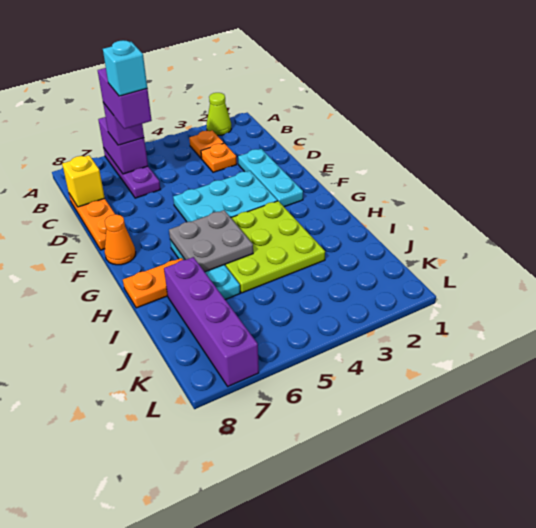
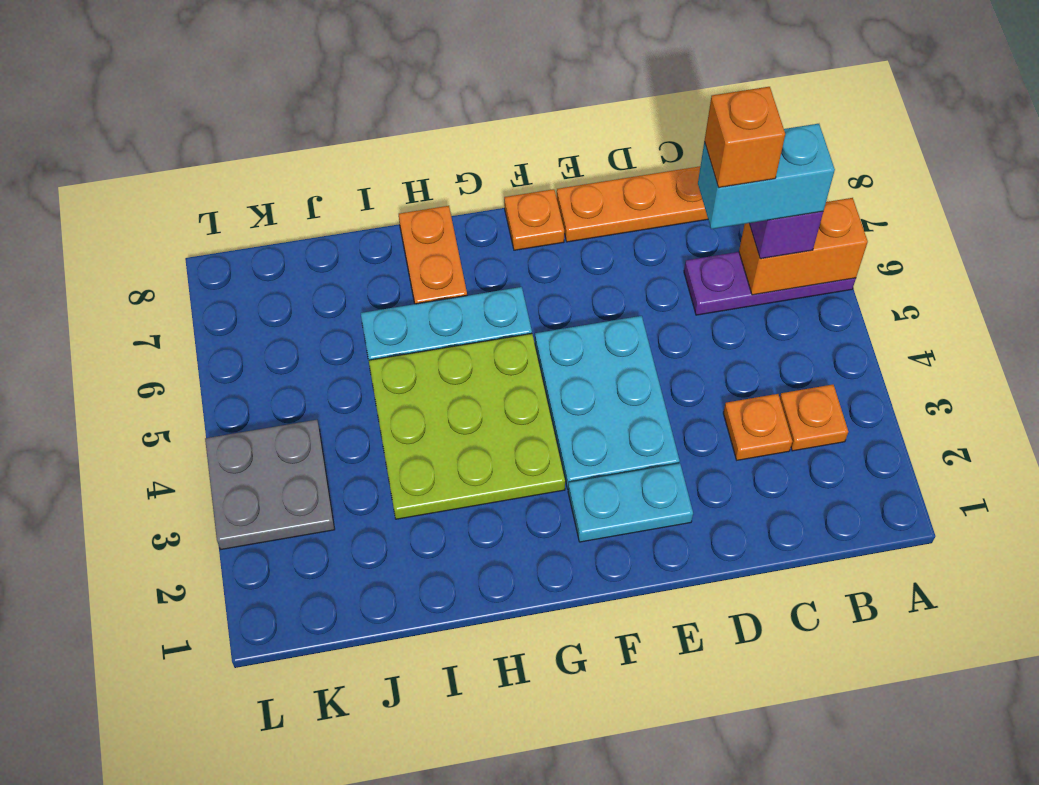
lime 1x1 cone [207,93,231,135] -> none
purple 1x2 brick [98,117,148,174] -> orange 1x2 brick [739,198,868,295]
purple 1x2 brick [98,68,152,129] -> cyan 1x2 brick [698,124,835,229]
cyan 1x1 brick [103,40,147,96] -> orange 1x1 brick [704,87,785,188]
yellow 1x1 brick [62,155,105,207] -> none
cyan 1x3 plate [238,149,303,207] -> cyan 1x2 plate [568,463,693,542]
orange 1x1 cone [105,214,136,265] -> orange 1x1 plate [504,189,564,250]
grey 2x2 plate [169,210,253,272] -> grey 2x2 plate moved to [205,420,335,549]
purple 1x4 brick [164,257,259,386] -> none

